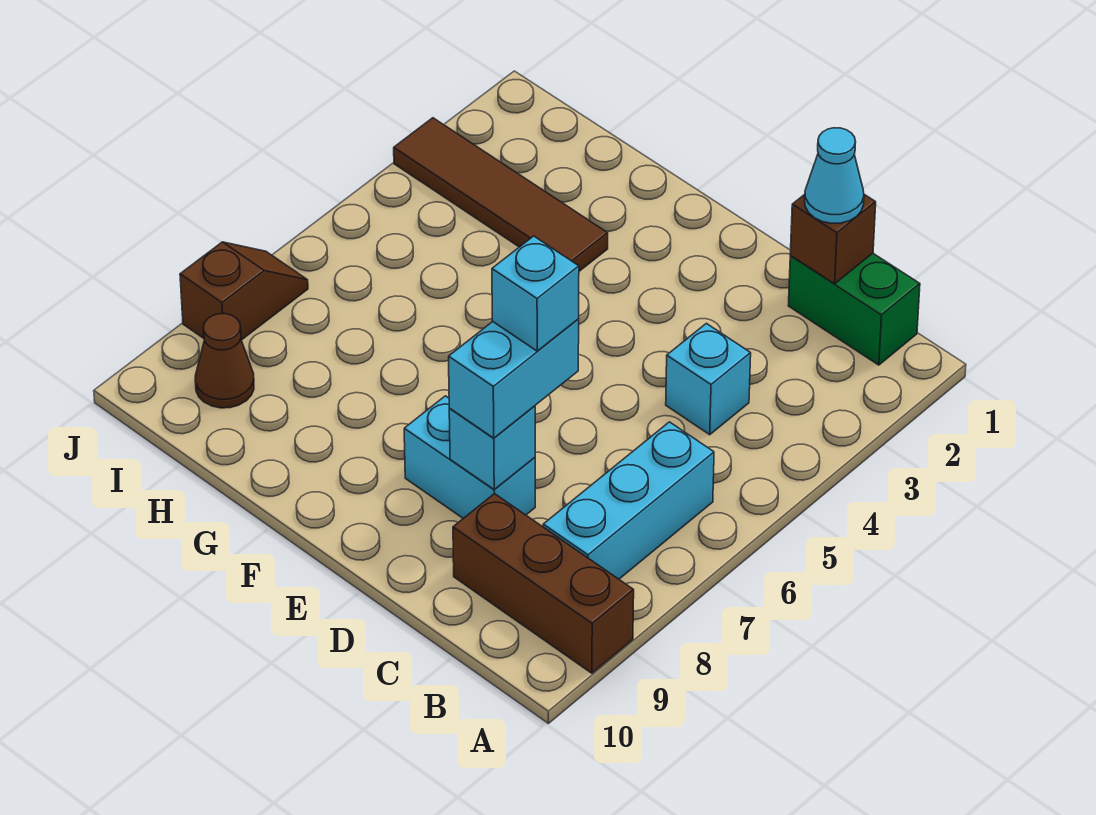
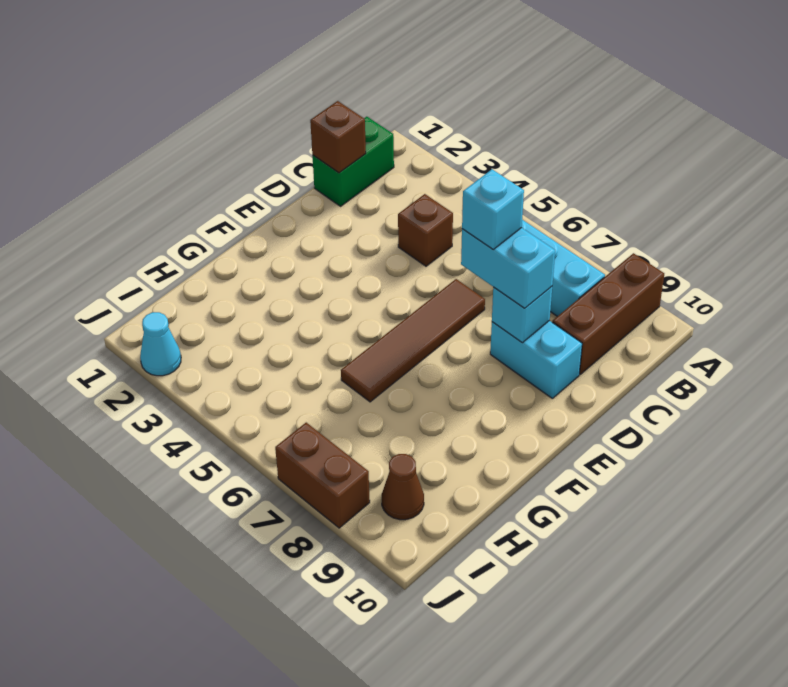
cyan 1x1 cone [805,128,864,223] -> cyan 1x1 cone moved to [140,312,181,376]
cyan 1x1 brick [666,323,751,435] -> brown 1x1 brick [398,194,453,266]
cyan 1x2 brick [404,396,535,518] -> cyan 1x2 brick turned to [490,321,582,398]
brown 1x4 tile [394,118,608,271] -> brown 1x4 tile moved to [341,279,485,402]
brown 1x2 slope [180,242,308,340] -> brown 1x2 brick [275,423,370,528]

